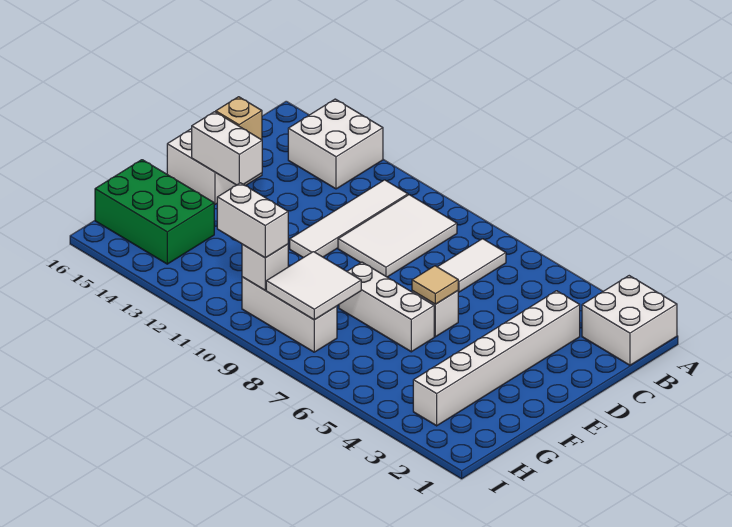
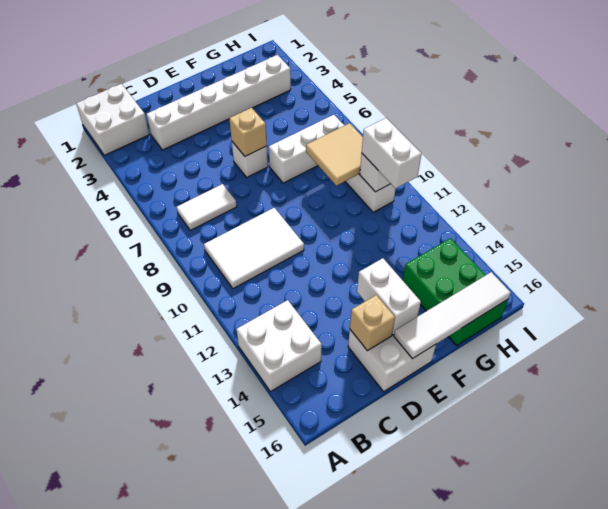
white 1x4 tile [290,180,408,258] -> white 1x4 tile moved to [394,272,511,359]
tan 1x1 tile [412,266,458,304] -> tan 1x1 brick [229,108,267,156]
white 1x3 brick [339,262,434,352] -> white 1x3 brick turned to [269,115,344,183]
white 2x2 tile [266,252,361,320] -> tan 2x2 tile [306,123,363,186]

